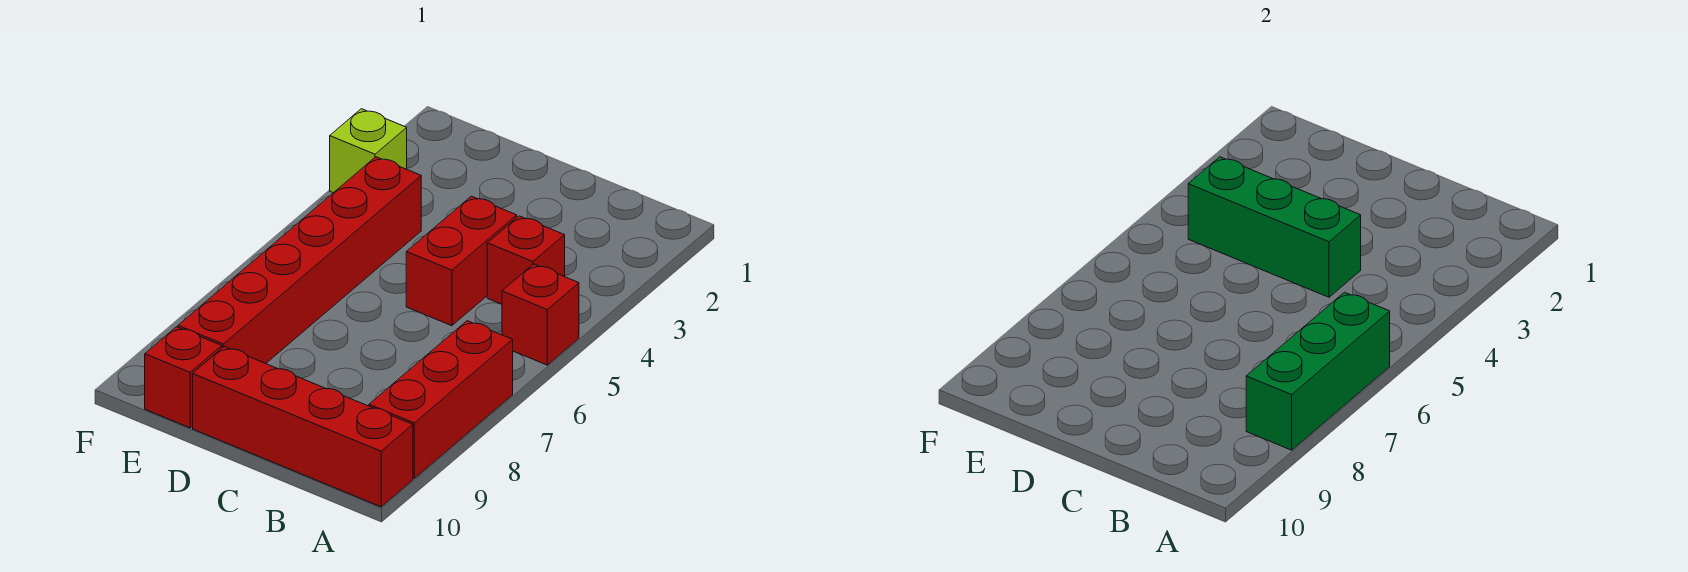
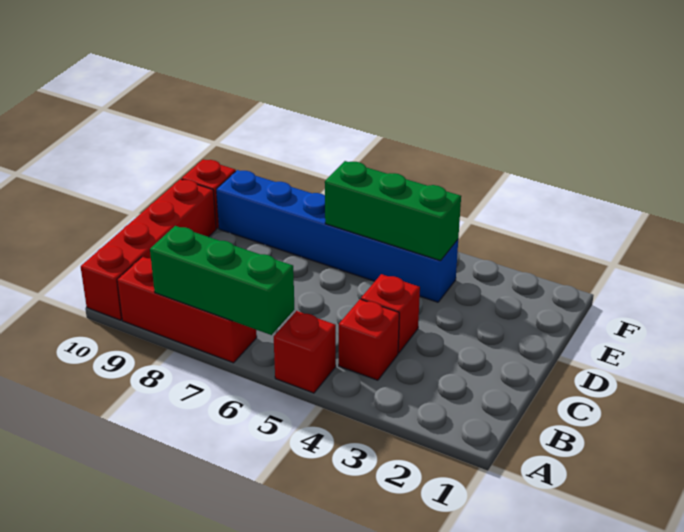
red 1x2 brick [406,196,517,326] -> red 1x1 brick [361,274,420,353]
green 1x3 brick [1188,157,1361,297] -> green 1x3 brick turned to [325,161,461,261]
red 1x6 brick [178,157,421,364] -> blue 1x6 brick [216,170,458,302]
lime 1x1 brick [330,109,407,193] -> none

